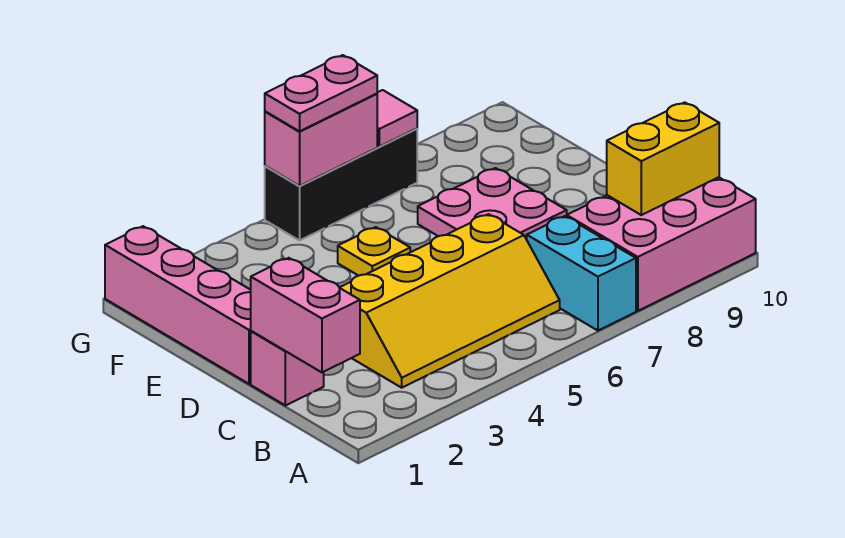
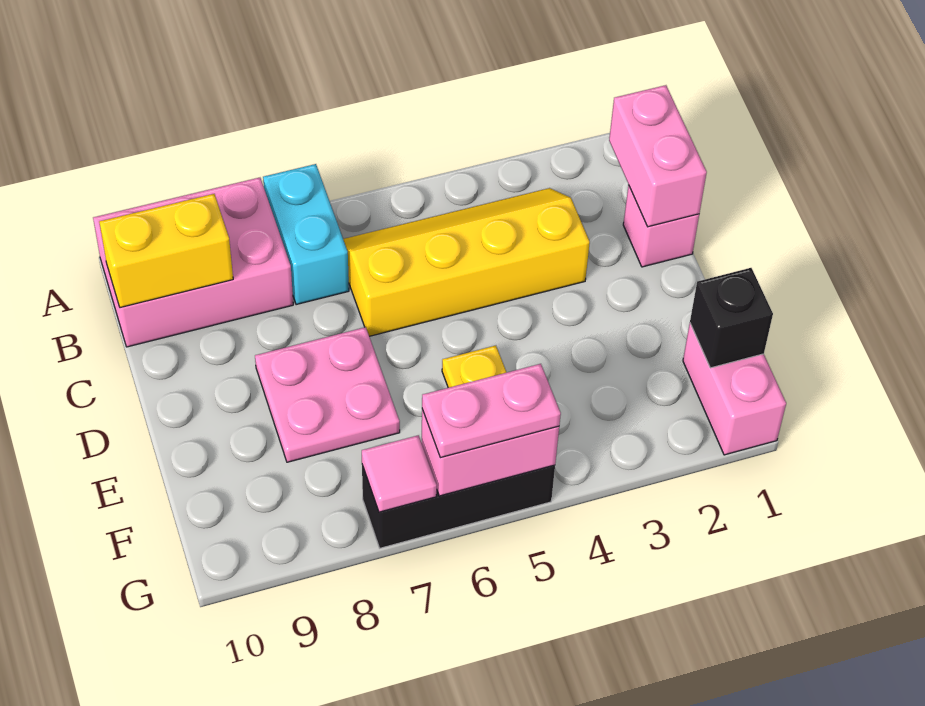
pink 1x4 brick [105,226,251,384] -> pink 1x2 brick [683,324,786,455]
none -> black 1x1 brick [690,268,773,368]

